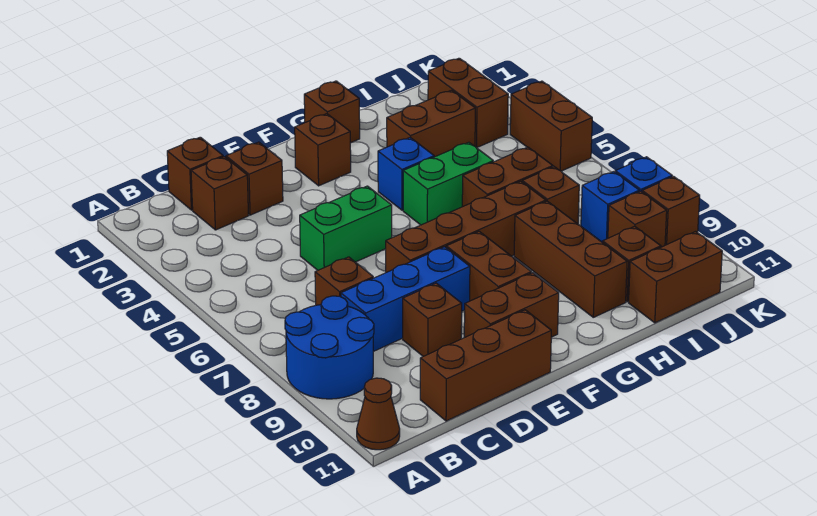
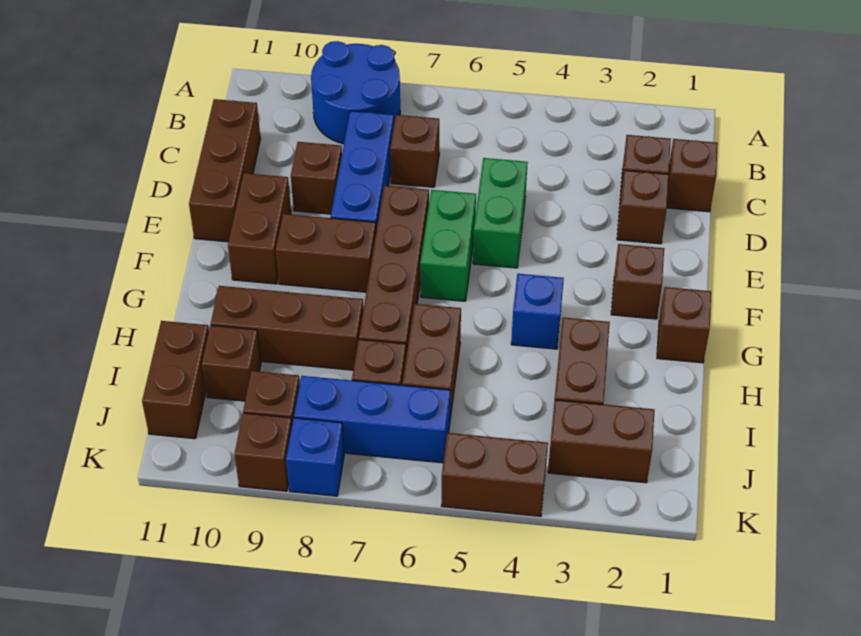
brown 1x1 cone [357,378,400,450] -> none
green 1x2 brick [403,142,493,225] -> green 1x2 brick moved to [420,190,476,301]
blue 1x1 brick [581,172,639,243] -> blue 1x3 brick [294,376,450,463]

